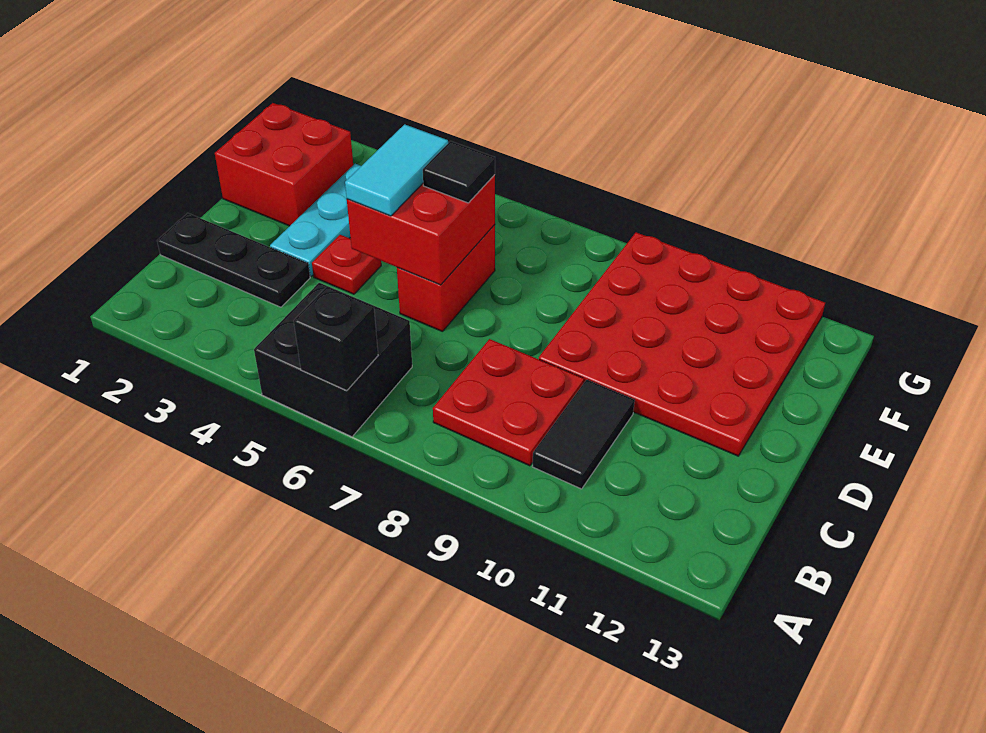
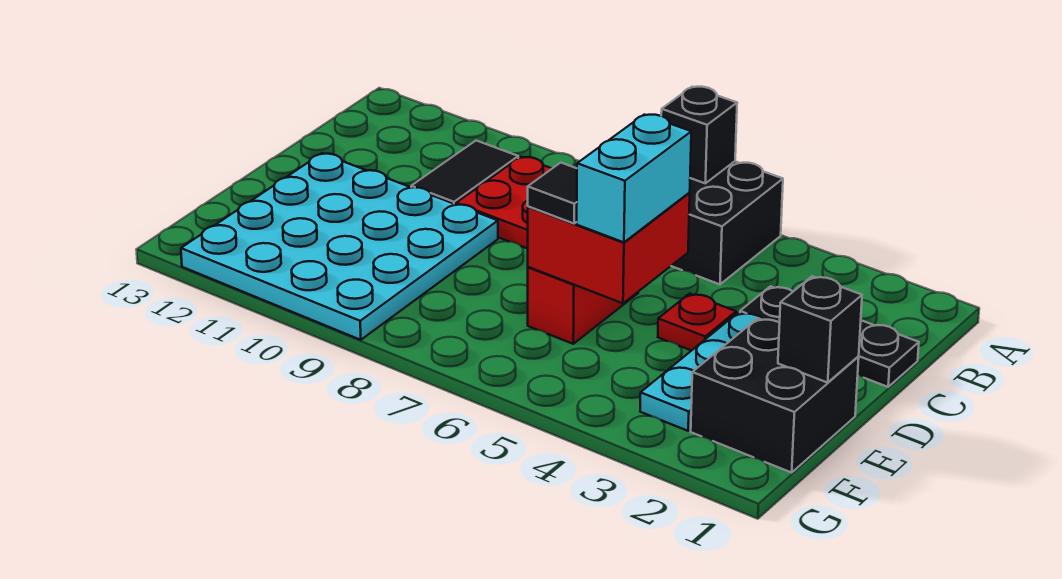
cyan 1x2 tile [345,124,448,216] -> cyan 1x2 brick [577,115,691,242]
red 4x4 plate [539,232,825,456] -> cyan 4x4 plate [181,153,498,340]
red 2x2 brick [215,103,353,226] -> black 2x2 brick [691,318,859,473]
none -> black 1x1 brick [778,276,862,383]

